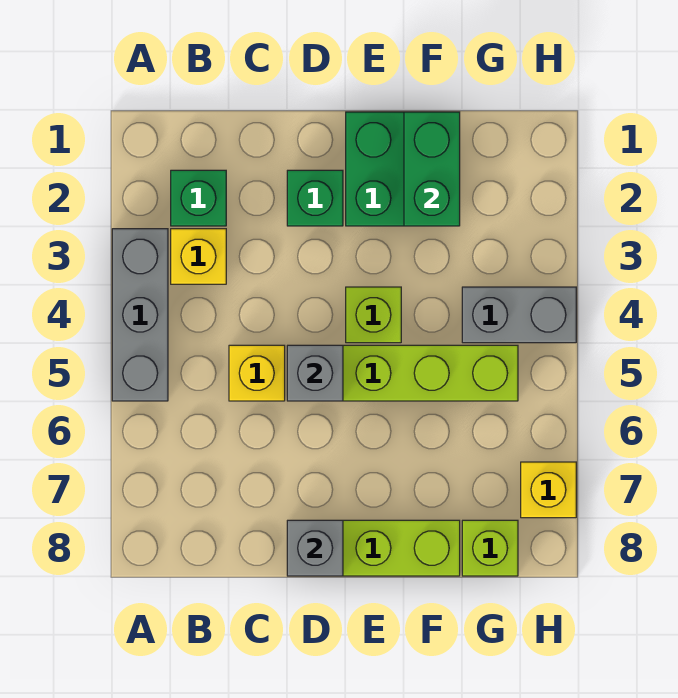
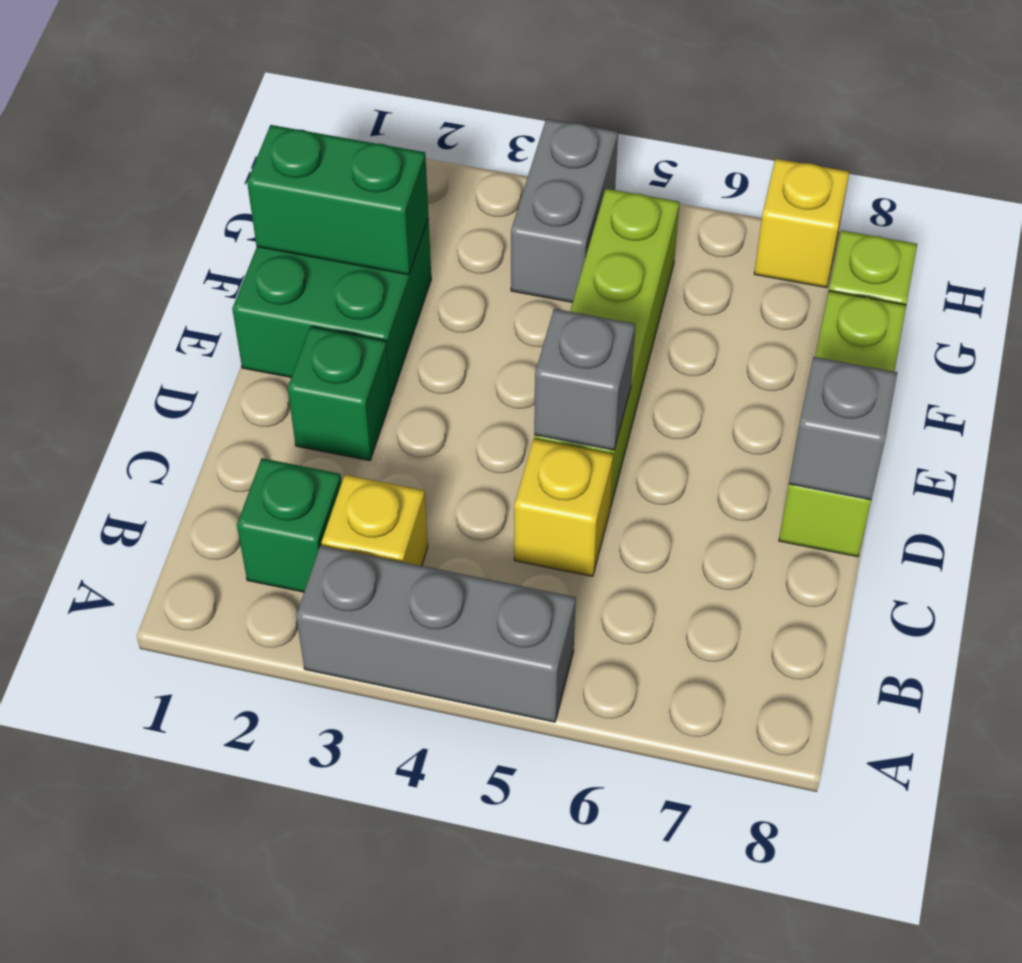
lime 1x1 brick [346,287,401,343] -> none

